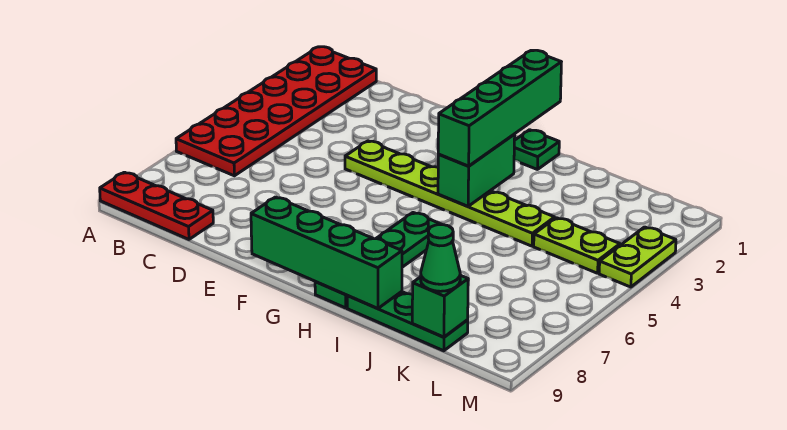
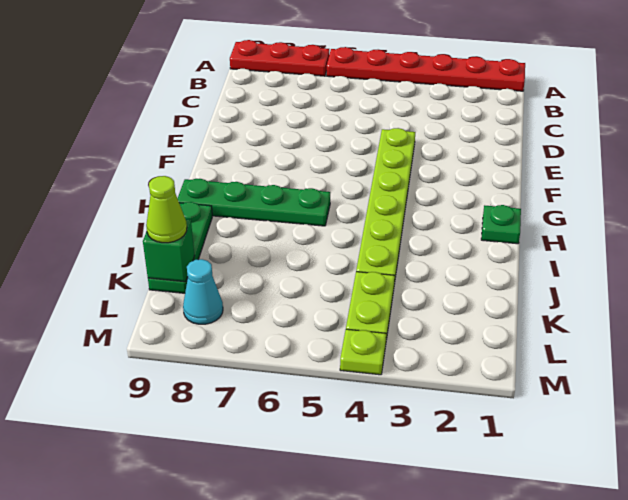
red 2x6 plate [176,47,376,176] -> red 1x6 plate [327,47,525,91]
red 1x3 plate [100,172,213,239] -> red 1x3 plate turned to [230,40,329,76]
green 1x4 brick [251,197,402,309] -> none
green 1x4 brick [438,50,561,166] -> none
green 1x2 brick [438,135,515,206] -> none
green 1x1 cone [421,225,460,291] -> lime 1x1 cone [146,176,187,243]
none -> cyan 1x1 cone [183,259,223,324]
lime 1x2 plate [599,227,676,287] -> lime 1x1 plate [340,329,386,375]

